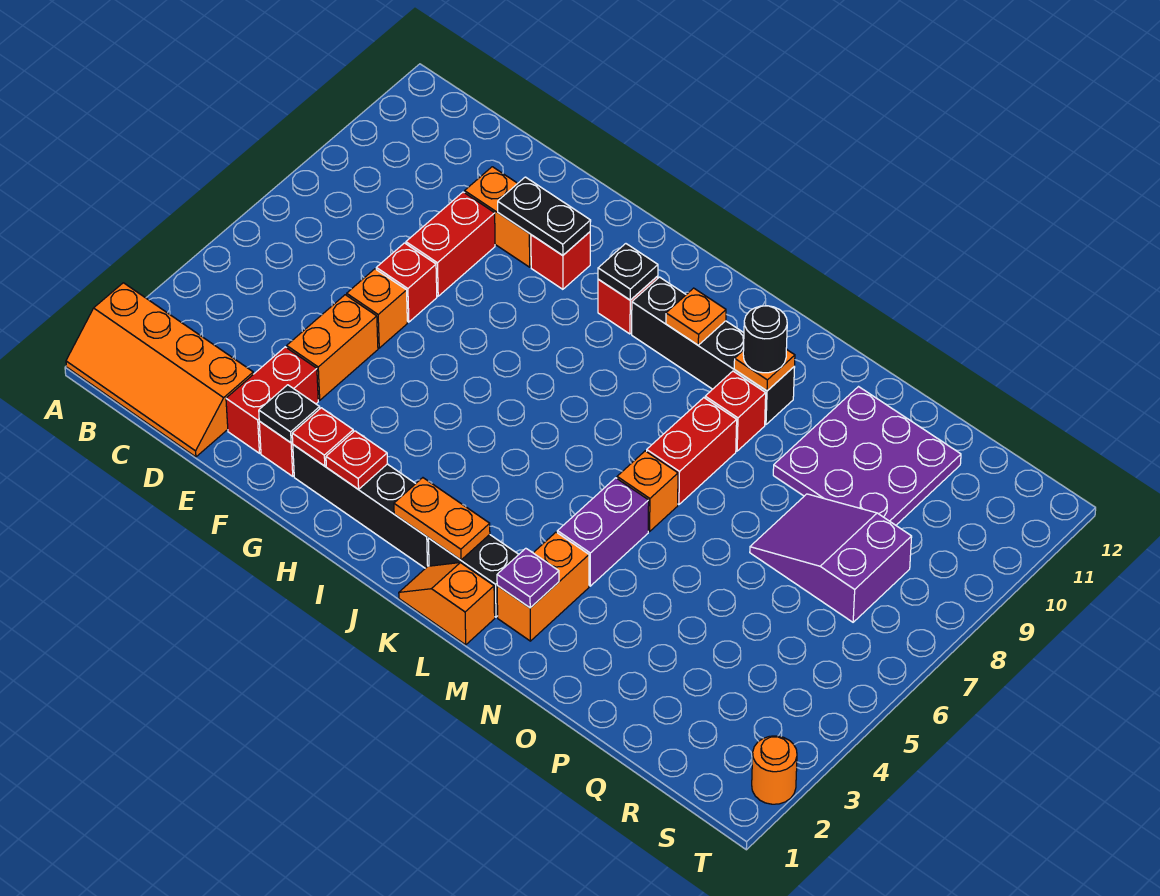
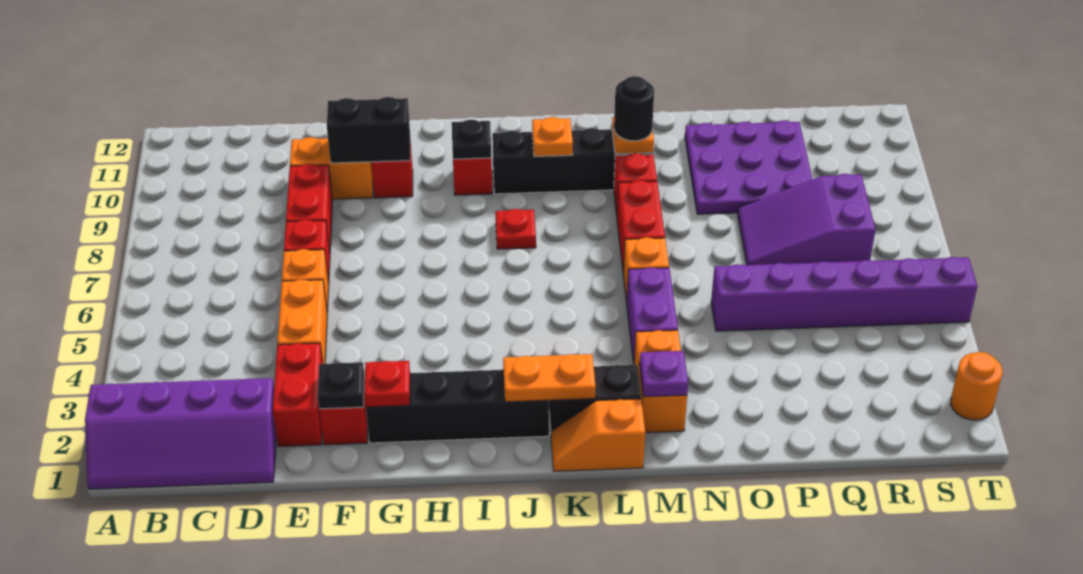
orange 2x4 slope [66,283,253,457] -> purple 2x4 slope [85,378,277,489]
black 1x2 plate [498,177,591,255] -> black 1x2 brick [327,97,410,163]
red 1x1 plate [326,431,387,489] -> red 1x1 plate moved to [495,209,536,249]
none -> purple 1x6 brick [711,257,977,331]

